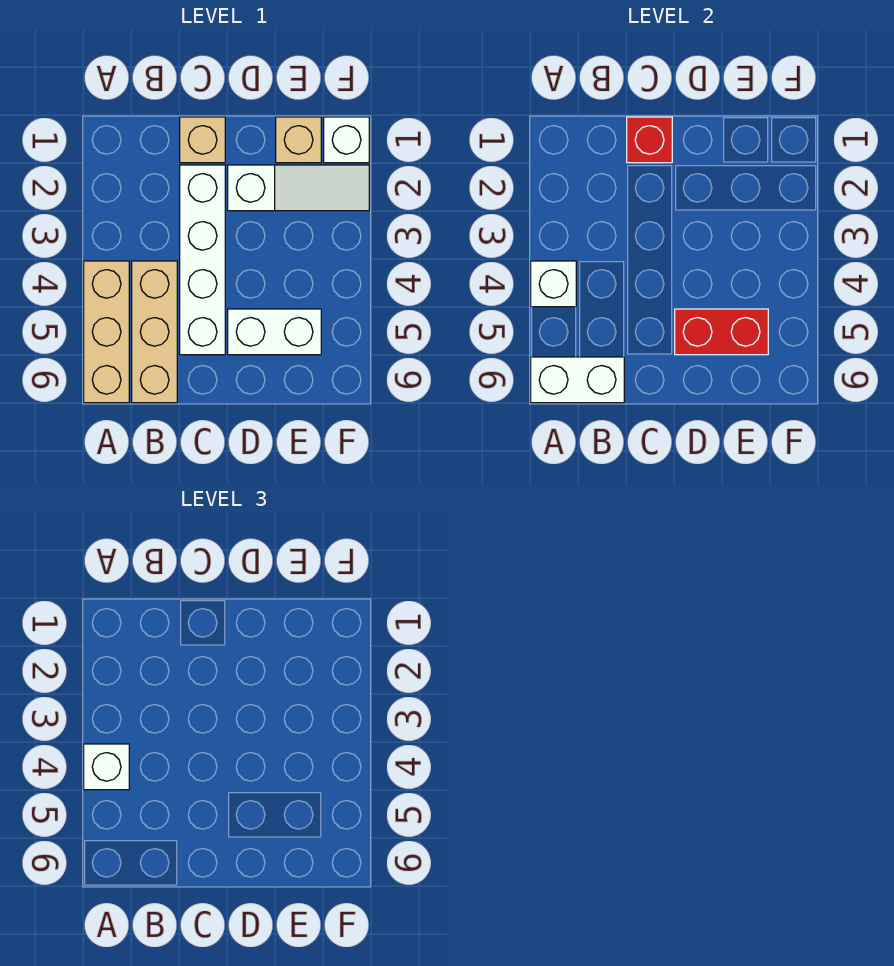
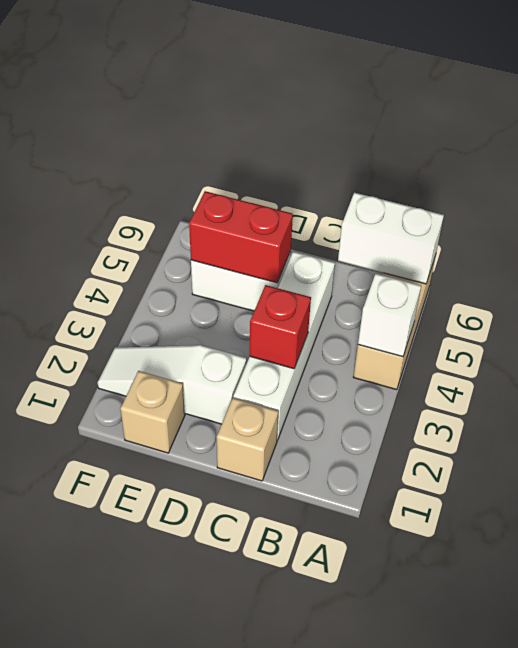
white 1x1 brick [84,744,129,790] -> none
tan 1x3 brick [132,261,177,403] -> none
red 1x1 brick [627,117,672,163] -> red 1x1 brick moved to [250,285,311,369]
white 1x1 brick [324,117,369,163] -> none

